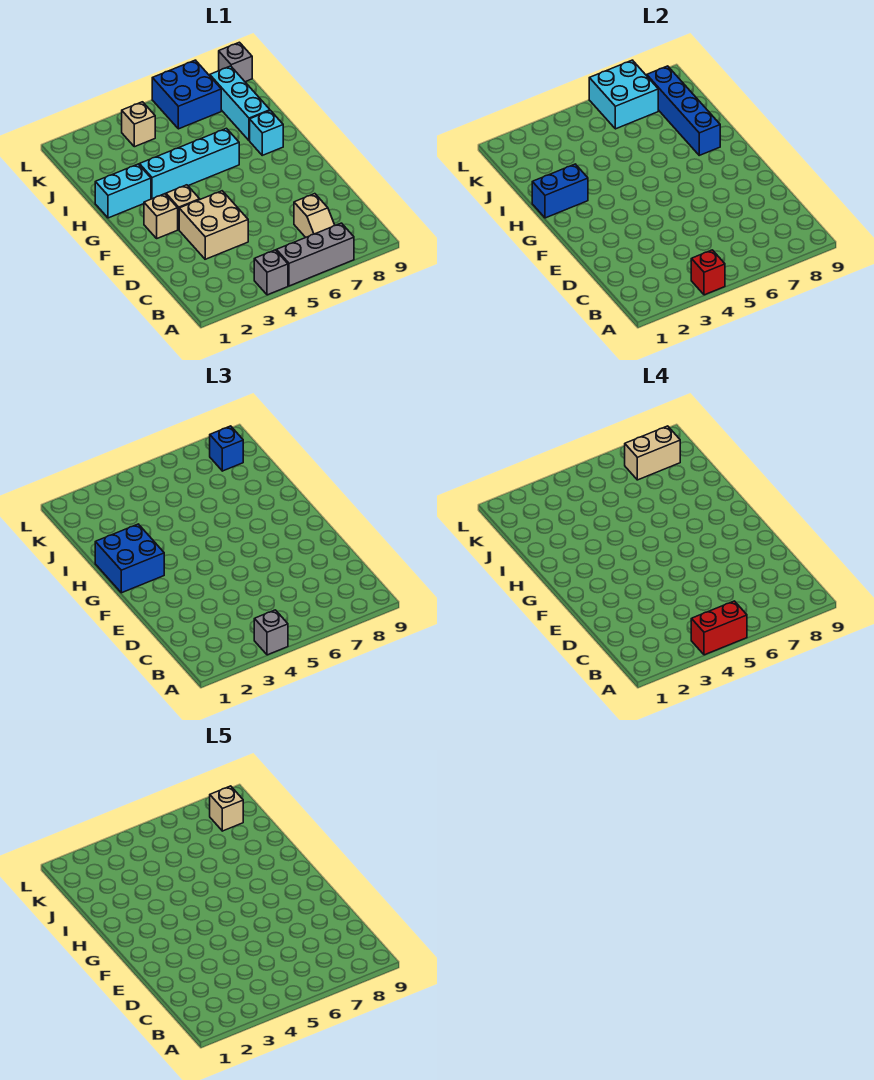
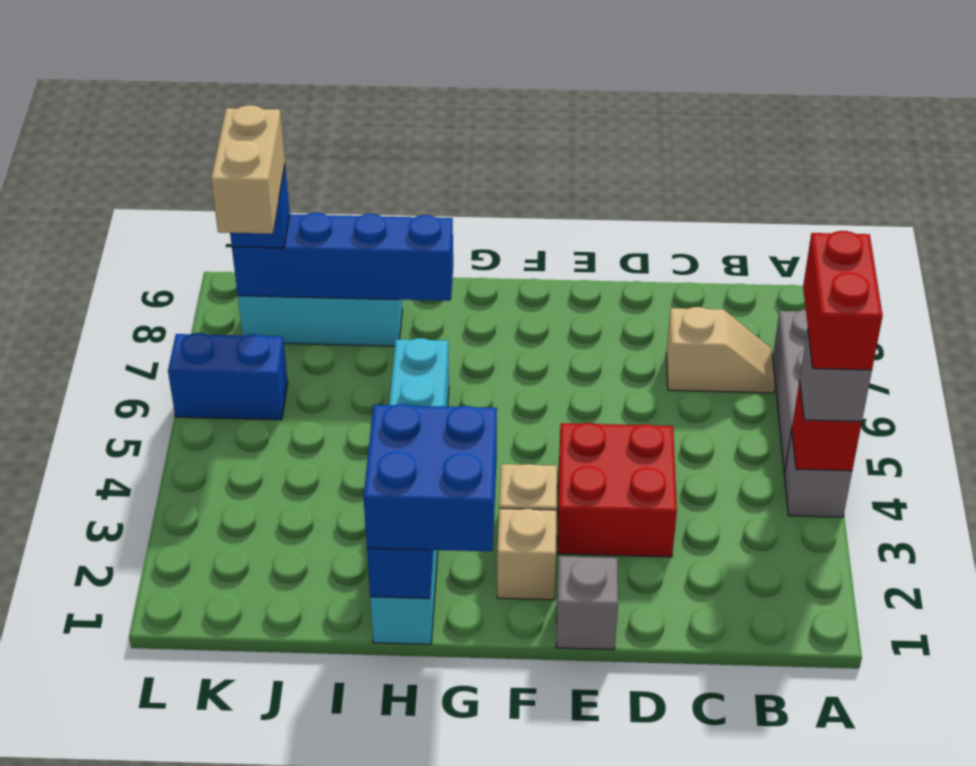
tan 2x2 brick [179,191,248,259] -> red 2x2 brick [558,423,677,557]
cyan 1x1 brick [250,111,283,155] -> none
tan 1x1 brick [122,102,155,147] -> none
blue 2x2 brick [152,60,221,129] -> blue 1x2 brick [168,333,288,420]
cyan 2x2 brick [589,60,658,129] -> none
tan 1x1 brick [210,786,243,831] -> none
grey 1x1 brick [219,42,252,82] -> grey 1x1 brick moved to [556,556,618,650]

